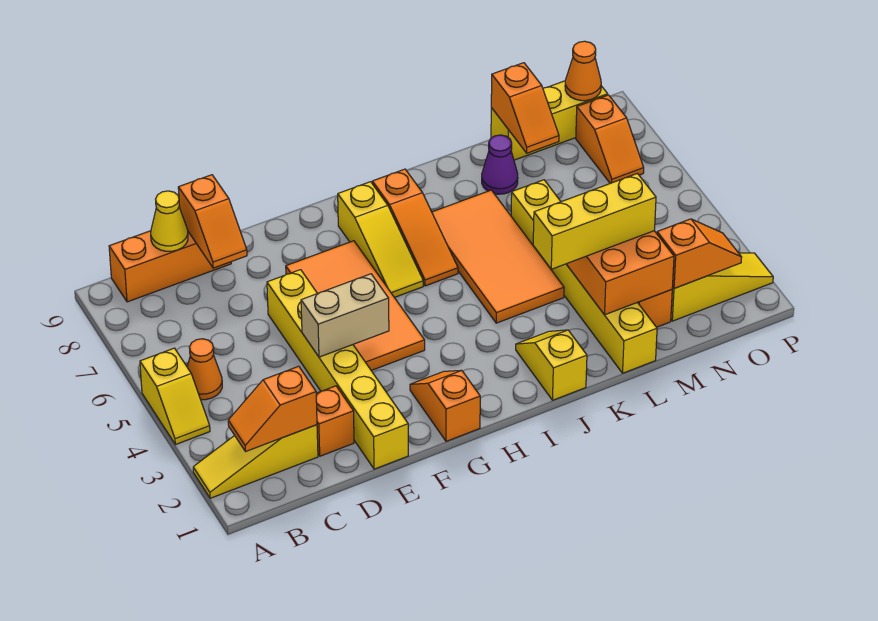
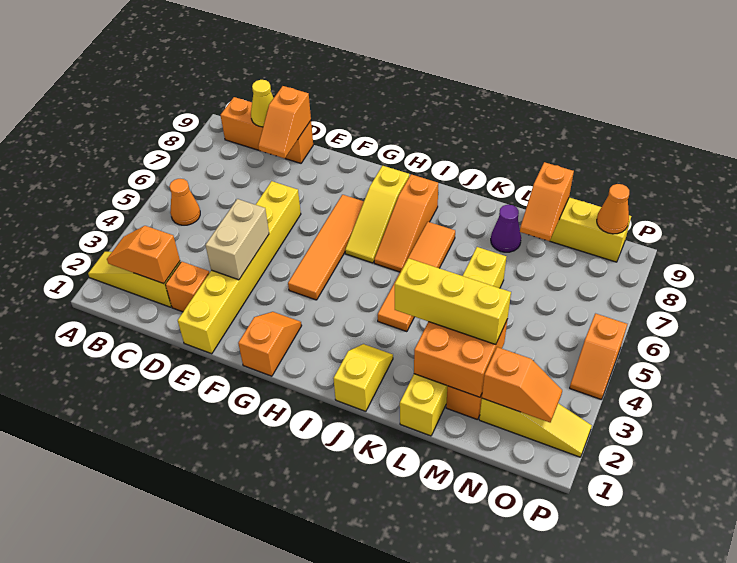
yellow 1x2 slope [140,348,210,445] -> none
tan 1x2 brick [301,274,389,357] -> tan 1x2 brick turned to [205,199,269,280]
orange 2x4 tile [286,241,425,371] -> orange 1x4 tile [288,195,364,300]
orange 2x4 tile [432,190,564,323] -> orange 1x4 tile [378,222,455,332]
orange 1x2 slope [576,95,644,183] -> orange 1x2 slope moved to [570,314,627,400]

